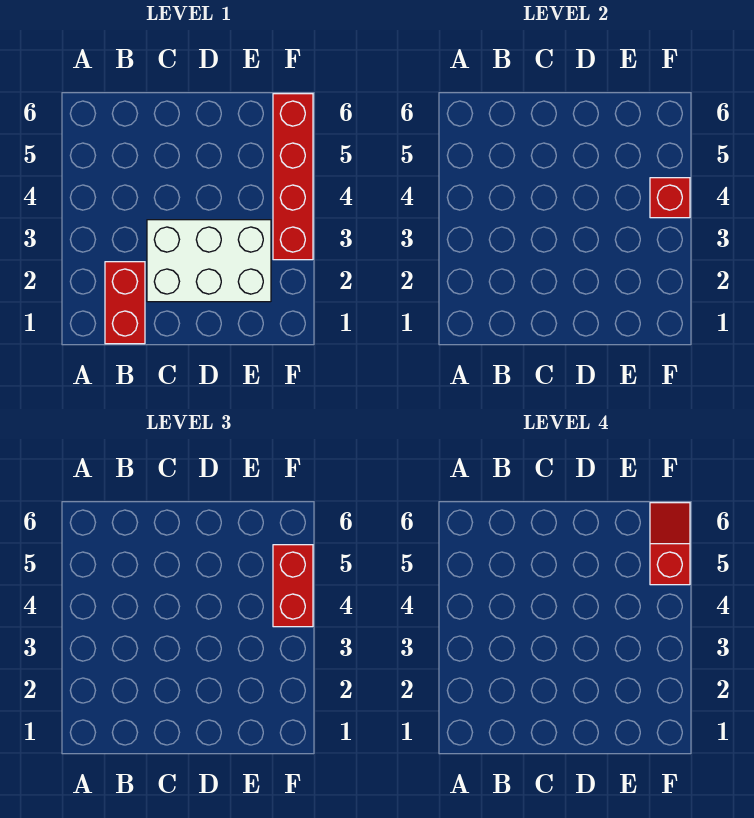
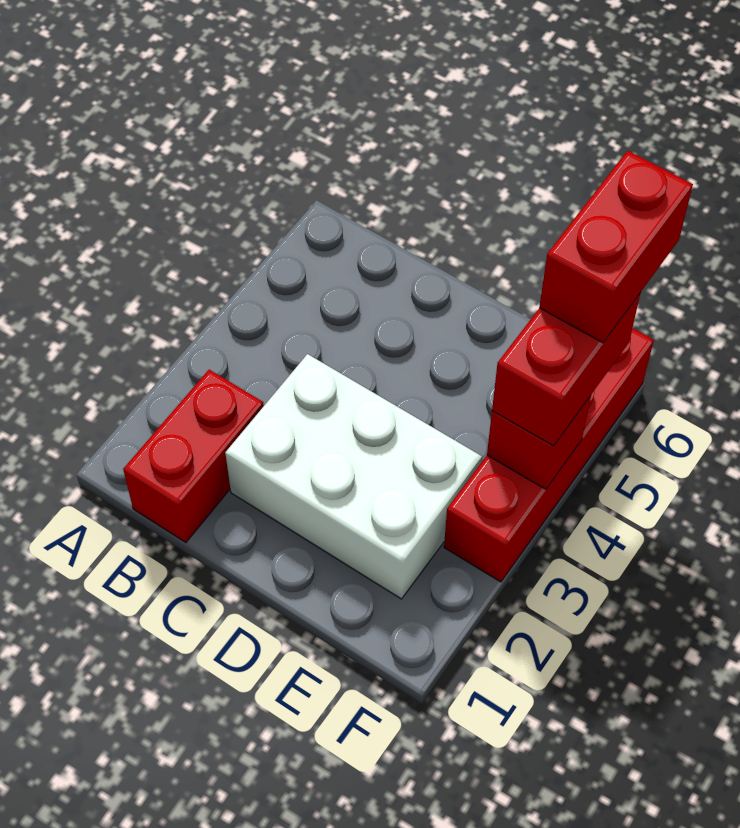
red 1x2 slope [650,503,690,585] -> red 1x2 brick [539,151,693,343]

